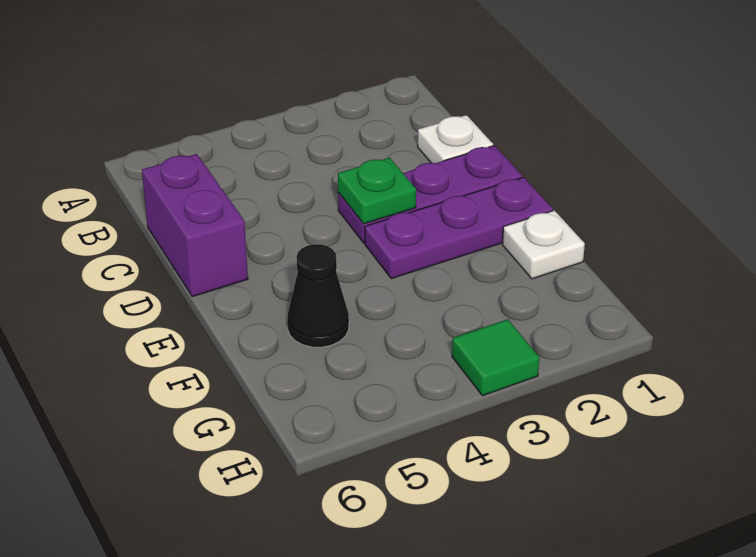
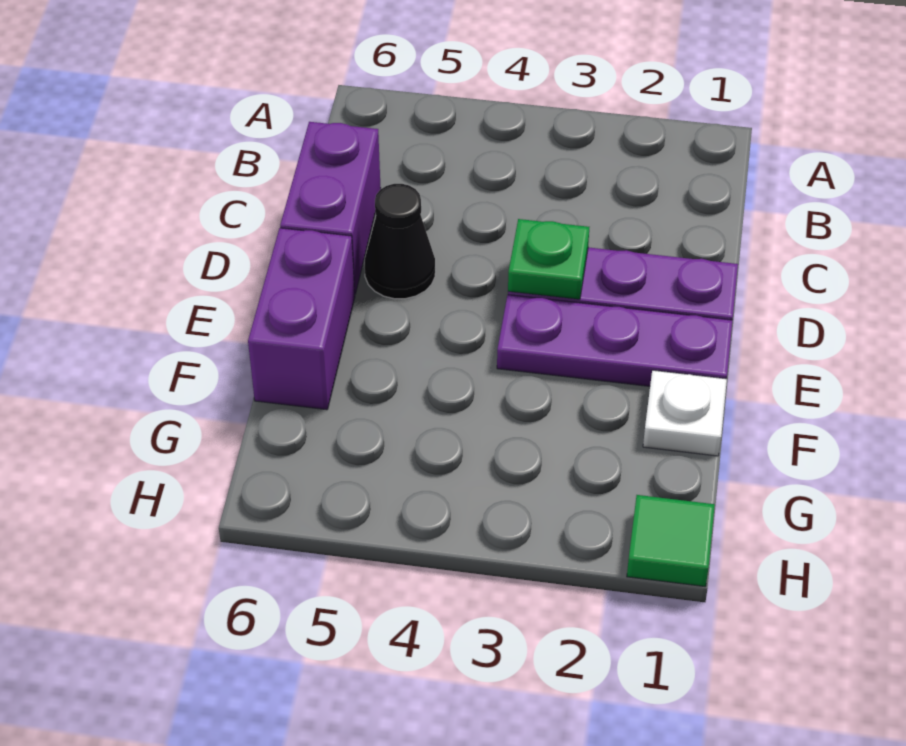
white 1x1 plate [418,115,493,163] -> none
none -> purple 1x2 brick [248,228,355,410]
black 1x1 cone [287,244,349,347] -> black 1x1 cone moved to [365,184,435,299]
green 1x1 tile [452,319,539,396] -> green 1x1 tile moved to [627,495,715,586]

